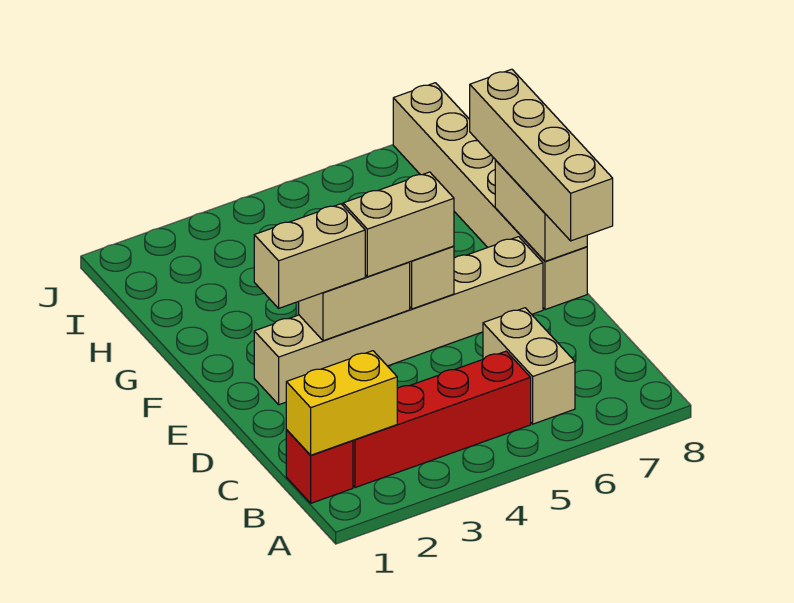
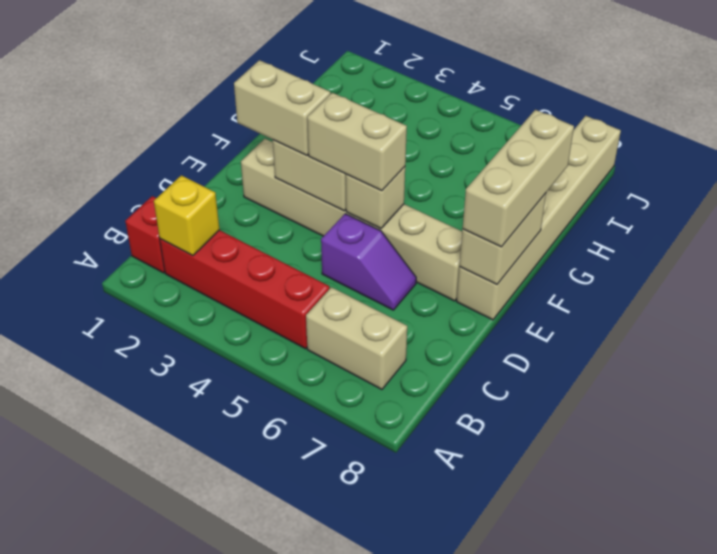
yellow 1x2 brick [286,351,397,455] -> yellow 1x1 brick [154,175,219,256]
tan 1x2 brick [483,308,575,424] -> tan 1x2 brick turned to [306,287,407,389]
none -> purple 1x2 slope [321,214,416,310]
tan 1x4 brick [470,69,613,241] -> tan 1x3 brick [463,110,574,247]

